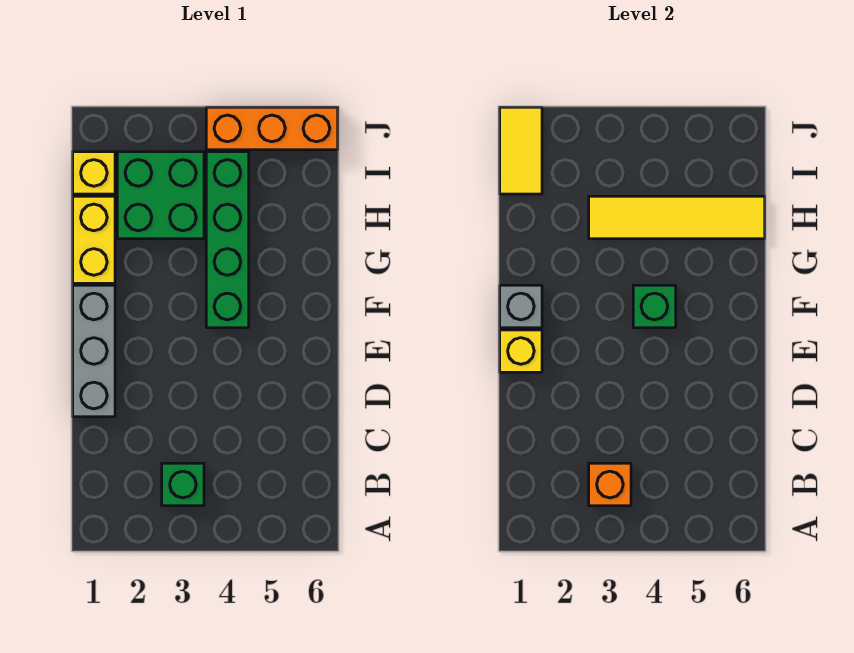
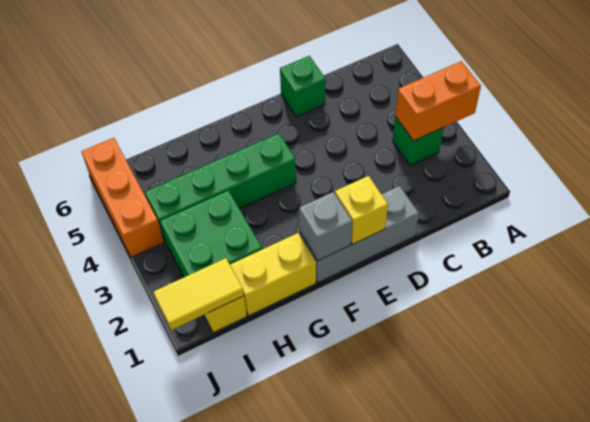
orange 1x1 brick [589,463,631,506] -> orange 1x2 brick [395,61,481,141]
green 1x1 brick [633,285,676,328] -> green 1x1 brick moved to [280,56,326,117]
yellow 1x4 tile [589,196,765,239] -> none

